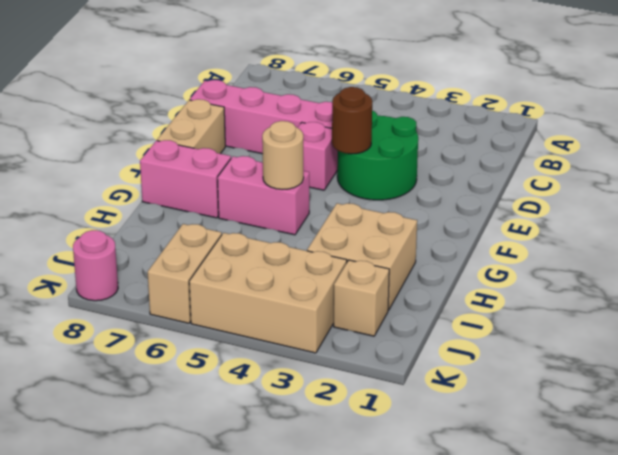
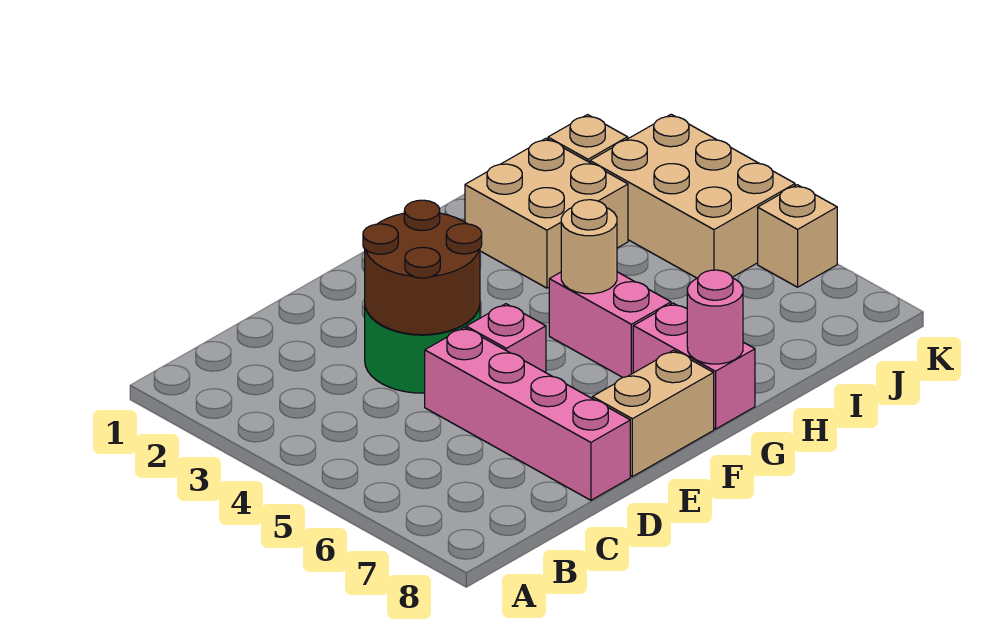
brown 1x1 round brick [332,87,372,154] -> brown 2x2 round brick [363,200,482,335]
tan 1x2 brick [148,224,222,323] -> tan 1x1 brick [758,185,837,287]
pink 1x1 round brick [73,230,118,301] -> pink 1x1 round brick moved to [687,270,743,364]

